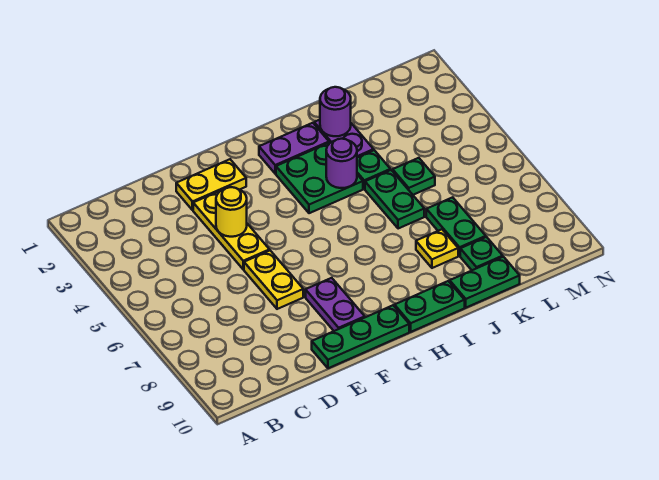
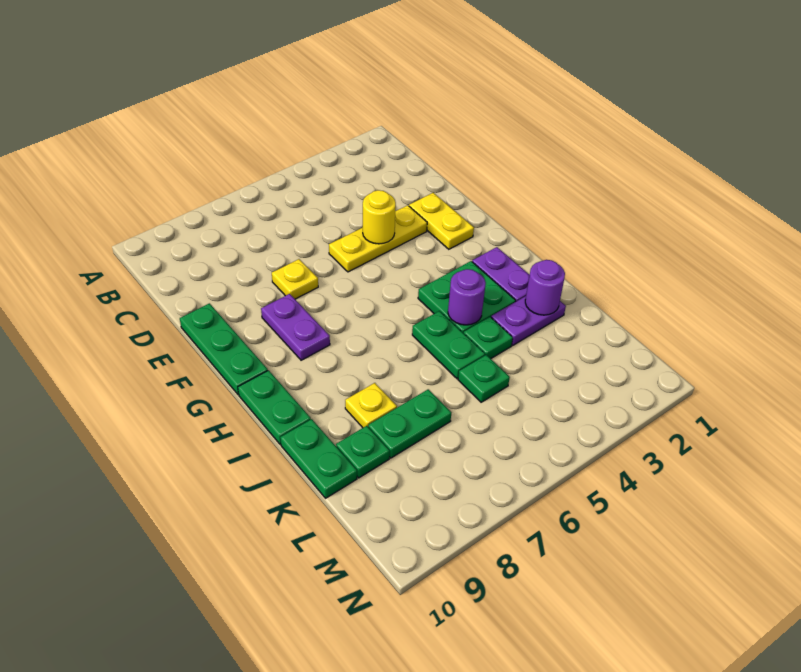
yellow 1x2 plate [244,251,303,309] -> yellow 1x1 plate [272,259,318,299]
purple 1x2 plate [306,278,365,331] -> purple 1x2 plate turned to [261,294,330,360]
green 1x2 plate [365,170,424,229] -> green 1x2 plate turned to [412,311,485,379]

